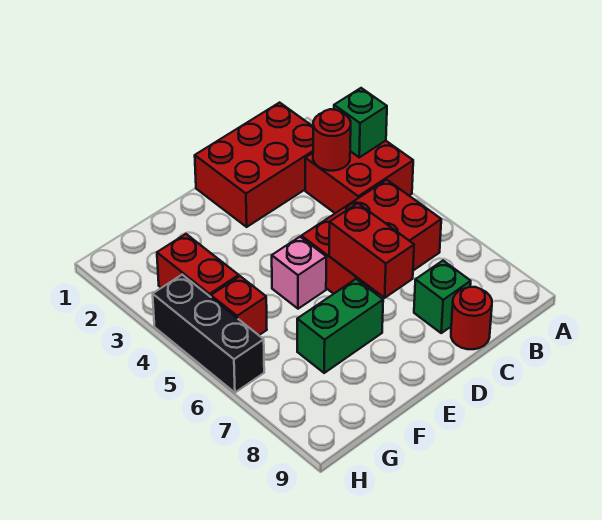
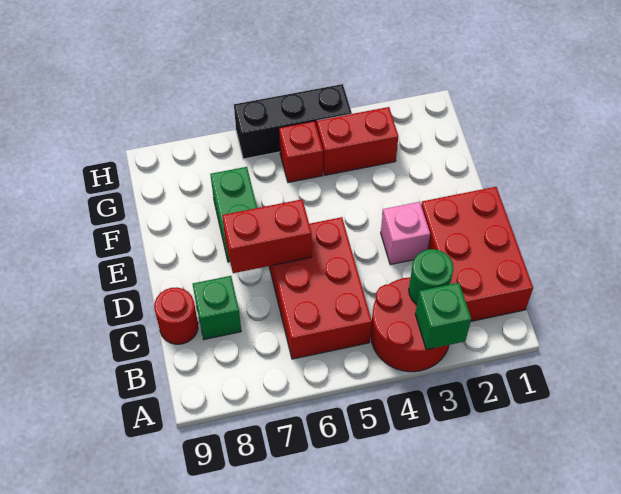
red 2x2 brick [305,141,413,213] -> red 2x2 round brick [371,277,449,372]
red 1x1 round brick [313,109,351,171] -> green 1x1 round brick [409,249,454,304]
pink 1x1 brick [272,237,326,309] -> pink 1x1 brick moved to [381,202,430,265]

